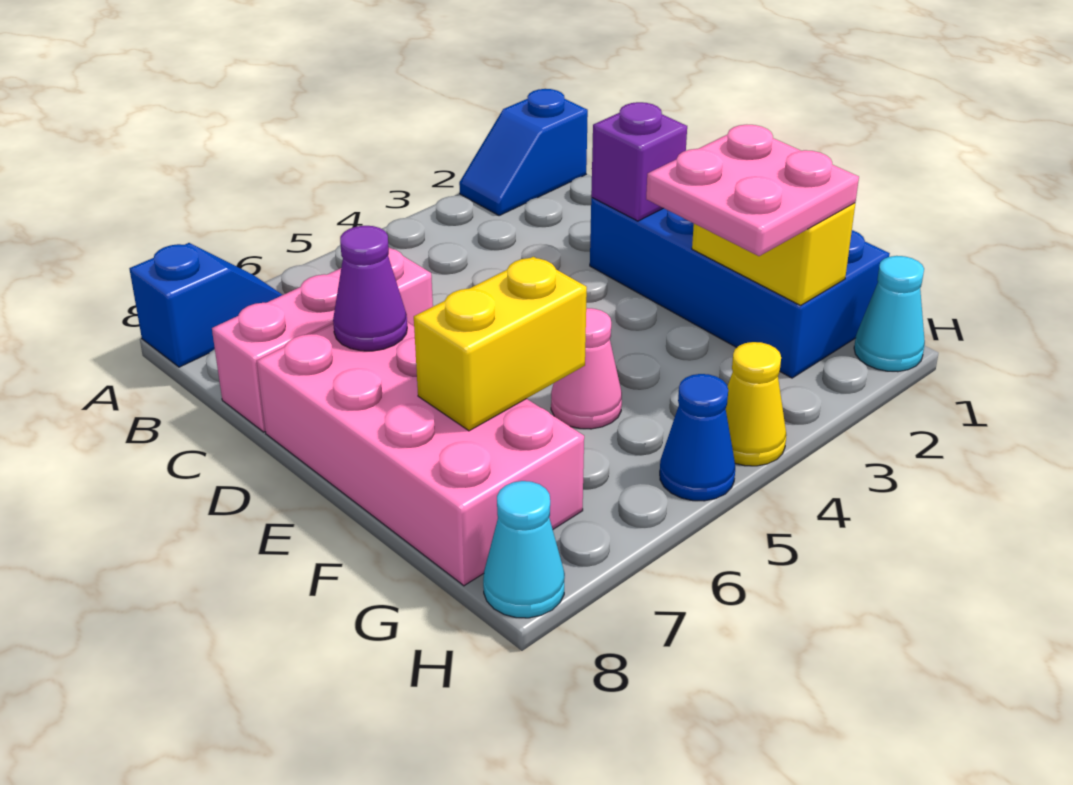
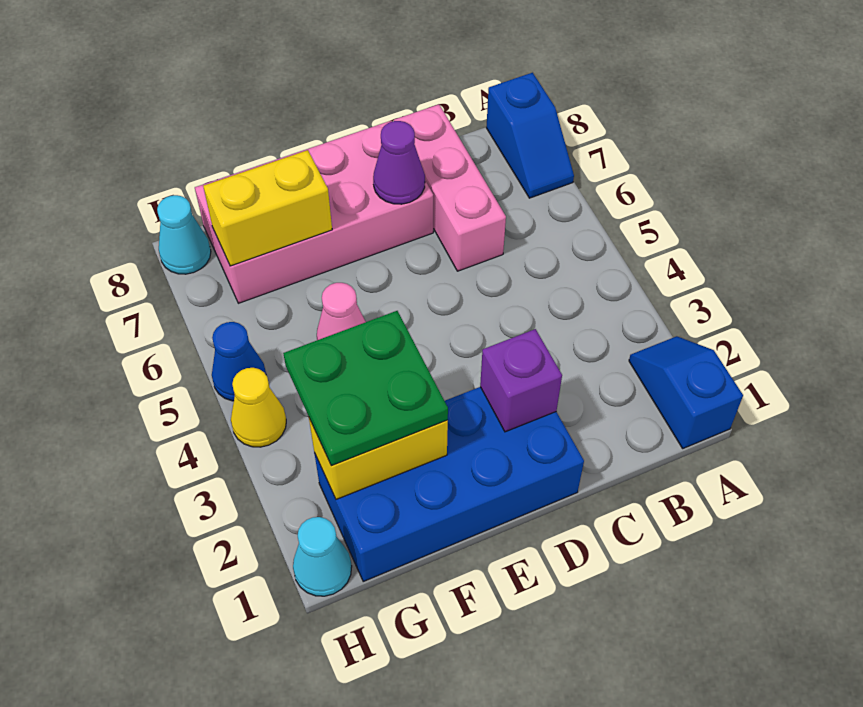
pink 2x2 plate [646,125,859,256] -> green 2x2 plate [283,311,448,466]
yellow 1x2 brick [414,257,587,431] -> yellow 1x2 brick turned to [203,150,332,266]

